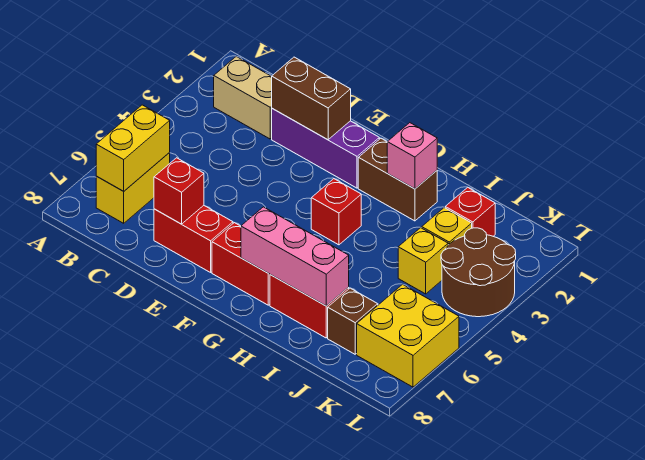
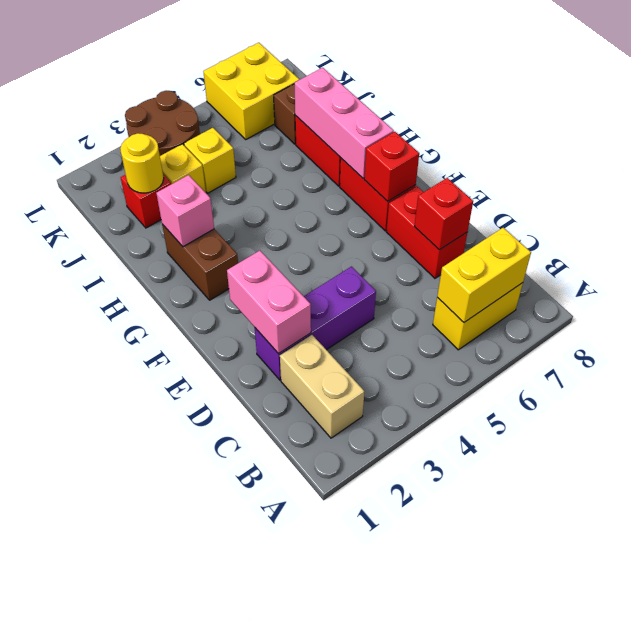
purple 1x3 brick [272,109,379,188] -> purple 1x3 brick turned to [255,267,376,380]
brown 1x2 brick [272,57,351,140] -> pink 1x2 brick [227,251,311,354]
red 1x1 brick [311,179,361,245] -> red 1x1 brick moved to [364,132,419,201]
none -> yellow 1x1 round brick [120,133,164,193]

